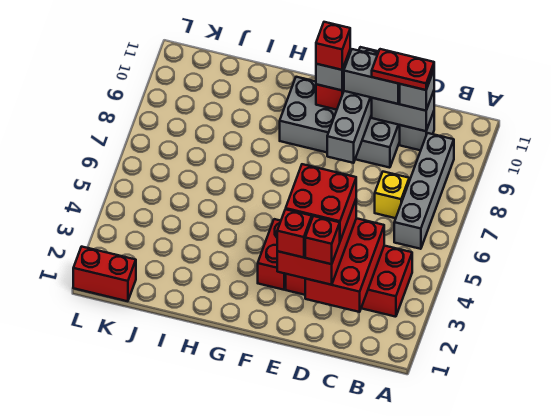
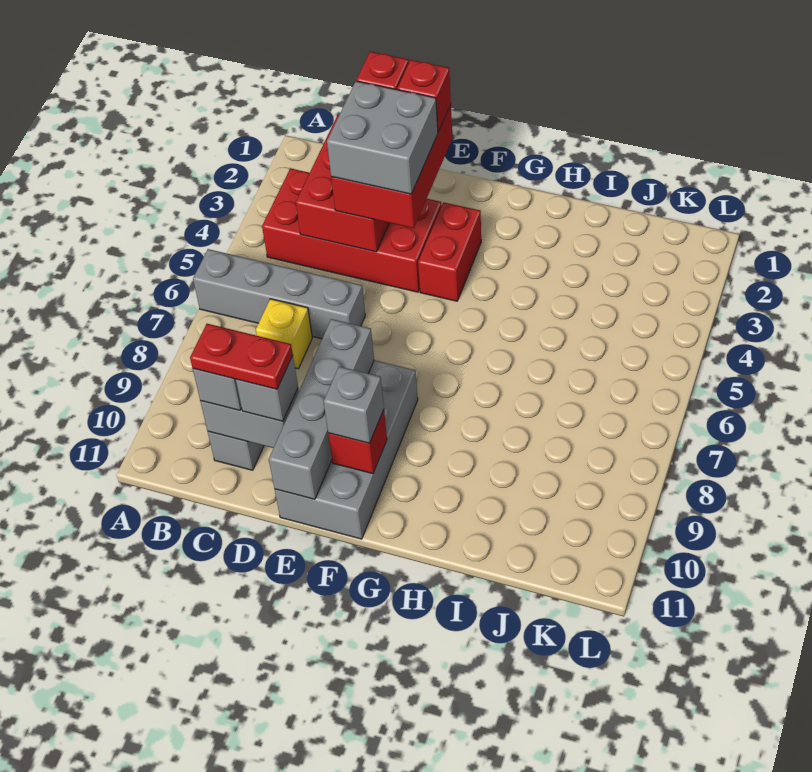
grey 1x4 brick [394,133,454,249] -> grey 1x4 brick turned to [193,249,365,339]
red 2x2 brick [286,164,356,241] -> grey 2x2 brick [327,81,438,194]
grey 2x4 brick [280,77,400,168] -> grey 2x4 brick turned to [275,360,418,539]
grey 1x2 brick [344,49,400,104] -> grey 1x1 brick [236,356,298,421]
red 1x1 brick [316,22,350,70] -> none
red 1x2 brick [73,247,136,301] -> none

